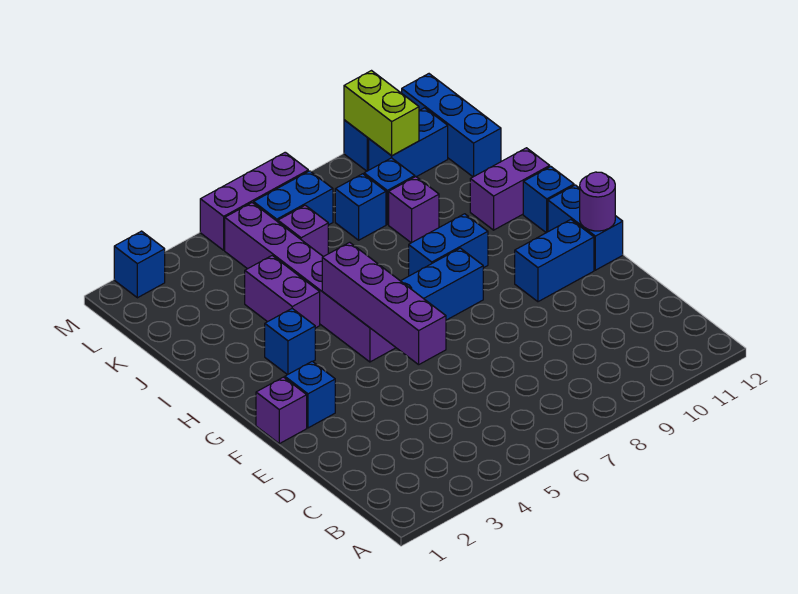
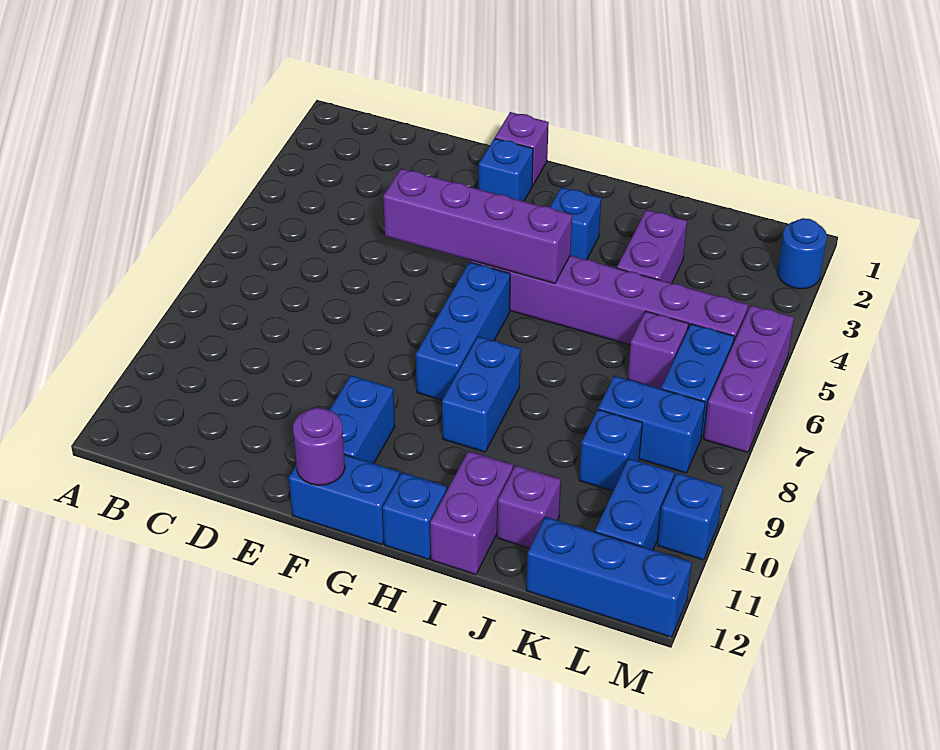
purple 1x2 brick [245,256,320,328] -> purple 1x2 brick turned to [617,210,687,283]
purple 1x1 brick [389,177,439,243] -> purple 1x1 brick moved to [497,465,561,548]
blue 1x1 brick [335,174,386,240] -> blue 1x2 brick [598,376,705,473]
lime 1x2 brick [344,71,419,156] -> none
blue 1x1 brick [114,231,165,298] -> blue 1x1 round brick [777,218,827,289]

